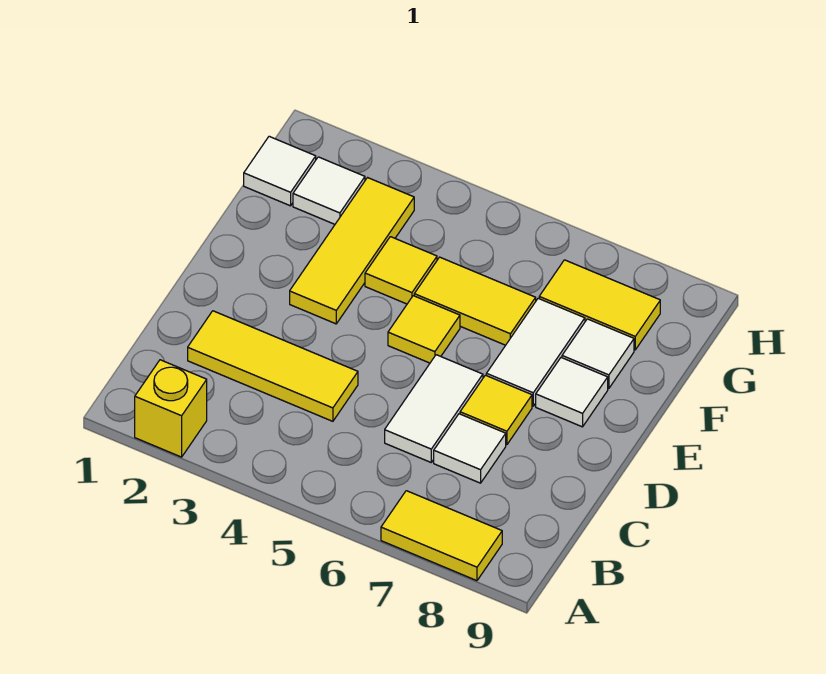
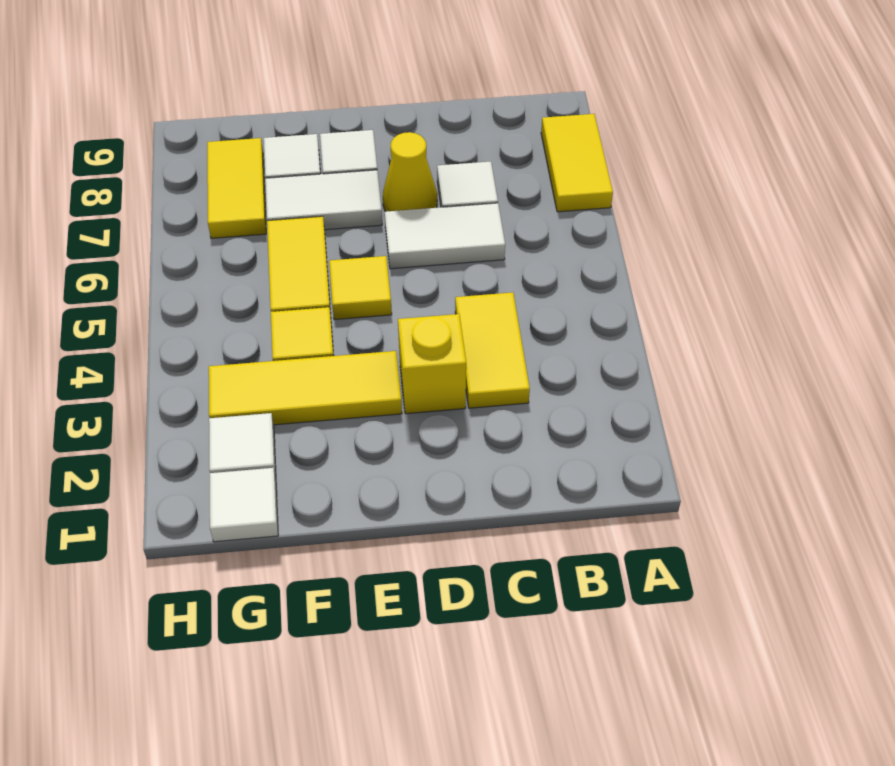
yellow 1x1 brick [135,360,207,457] -> yellow 1x1 brick moved to [398,314,466,414]
yellow 1x3 tile [188,311,358,421] -> yellow 1x2 tile [455,292,530,408]
yellow 1x1 tile [460,375,532,445] -> yellow 1x1 cone [383,132,437,212]

